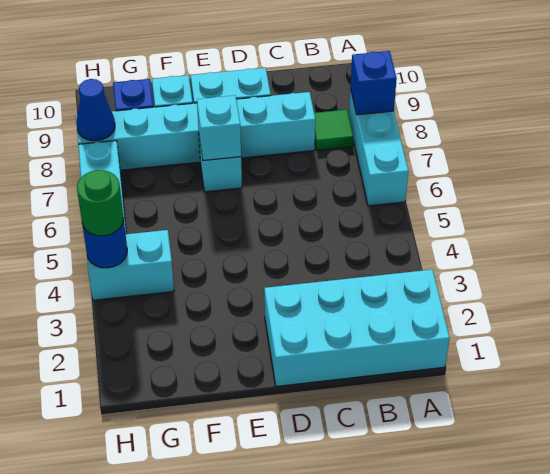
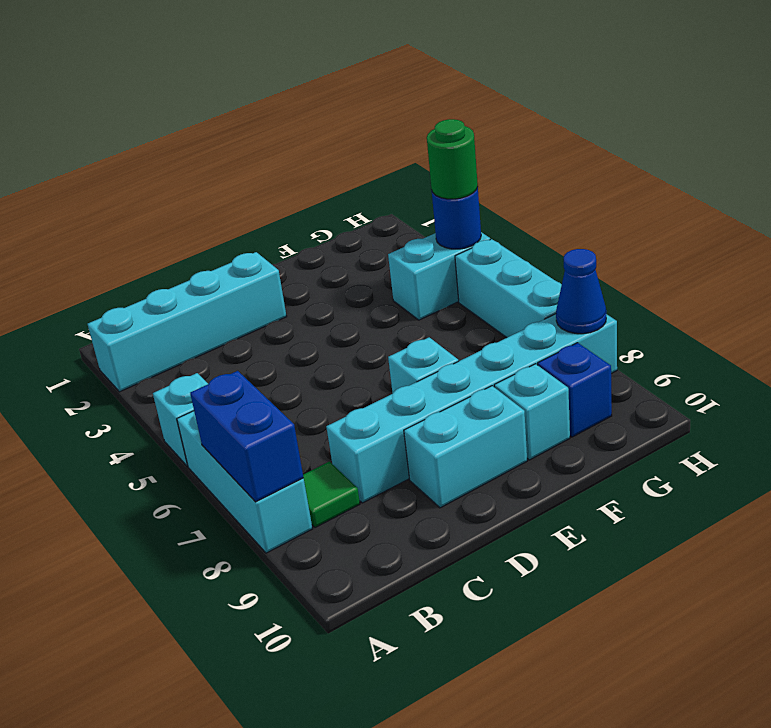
cyan 2x4 brick [264,270,450,386] -> cyan 1x4 brick [88,252,287,392]
blue 1x1 brick [350,51,397,115] -> blue 1x2 brick [190,371,304,502]
cyan 1x1 brick [197,96,241,160] -> cyan 1x1 brick moved to [153,373,208,466]

